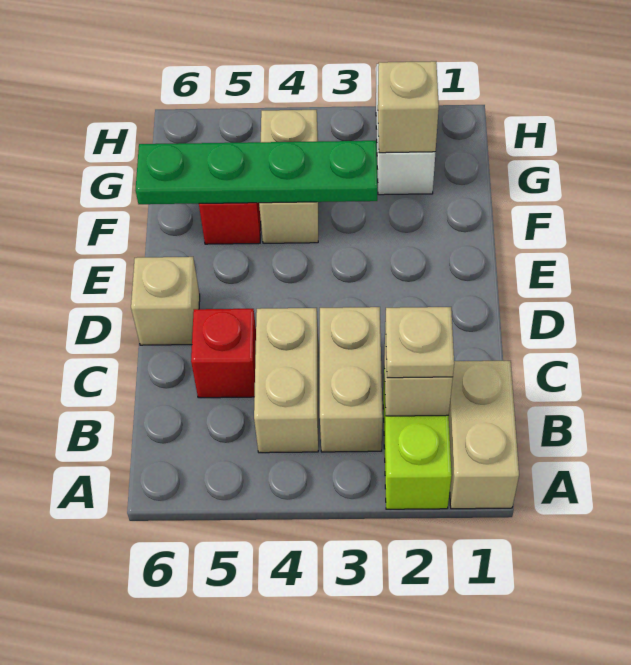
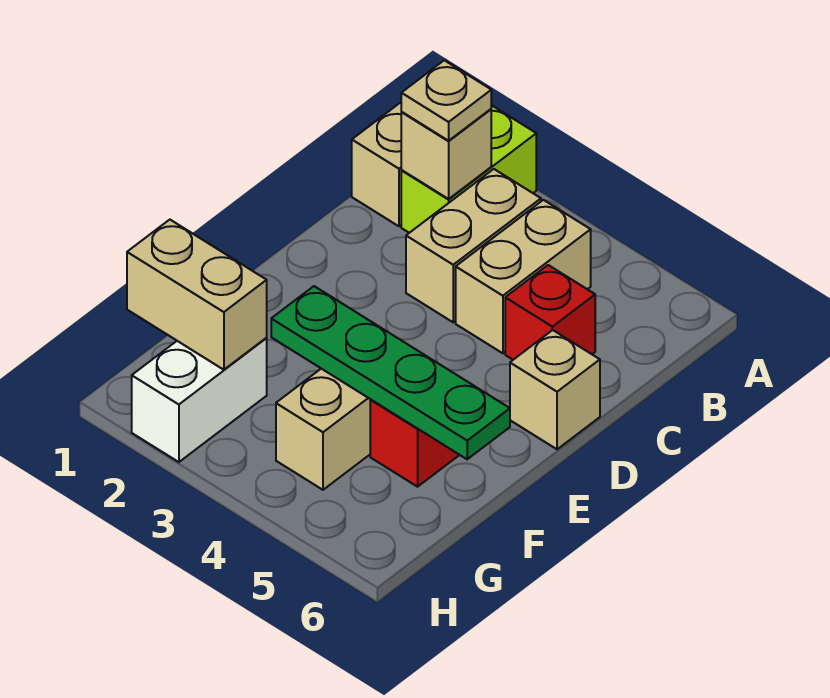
tan 1x1 brick [378,61,439,153] -> tan 1x2 brick [127,220,267,370]

